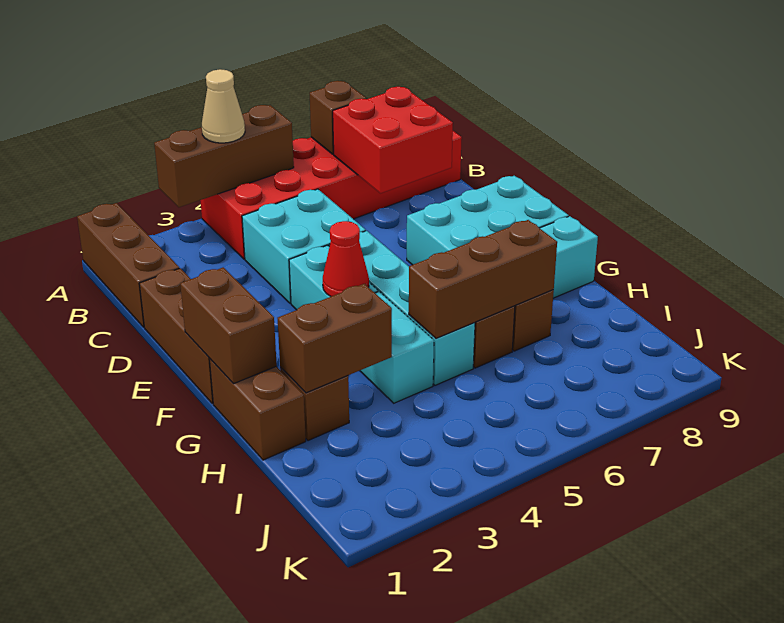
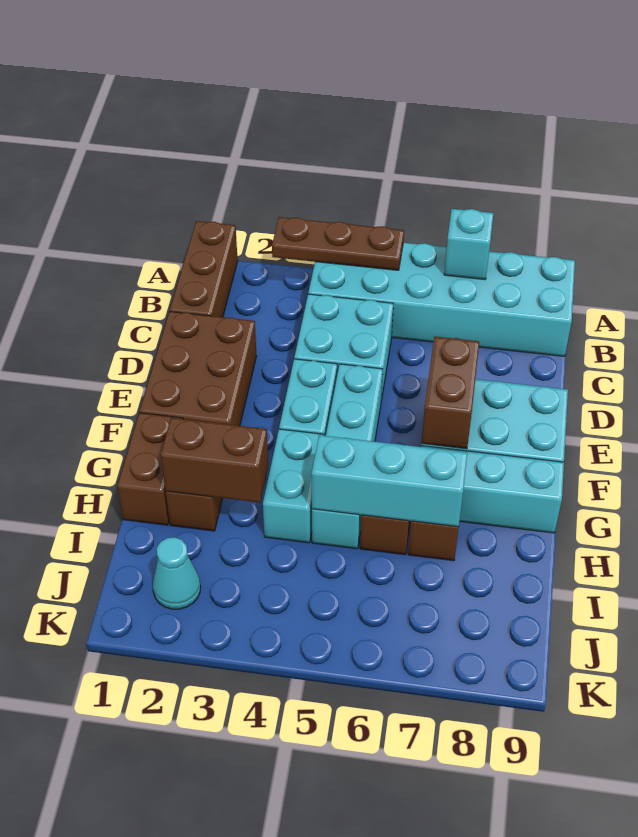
brown 1x3 brick [154,105,294,207] -> brown 1x3 plate [272,217,404,270]
red 2x6 brick [200,131,462,259] -> cyan 2x6 brick [308,243,575,357]
tan 1x1 cone [202,69,245,143] -> none
brown 1x1 brick [310,81,367,154] -> cyan 1x1 brick [444,209,493,280]
red 2x2 brick [333,87,453,193] -> none
brown 1x3 brick [139,268,213,404] -> brown 2x3 brick [140,311,257,426]
brown 1x2 brick [180,267,277,384] -> brown 1x2 brick moved to [422,337,479,449]
red 1x1 cone [323,221,369,296] -> none
brown 1x3 brick [409,220,557,338] -> cyan 1x3 brick [312,435,467,527]
none -> cyan 1x1 cone [153,537,201,609]

